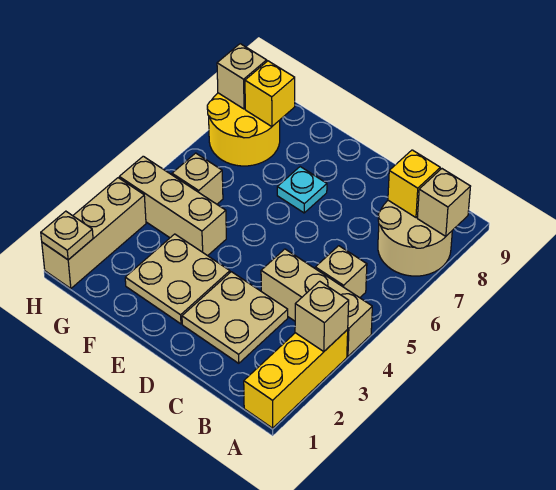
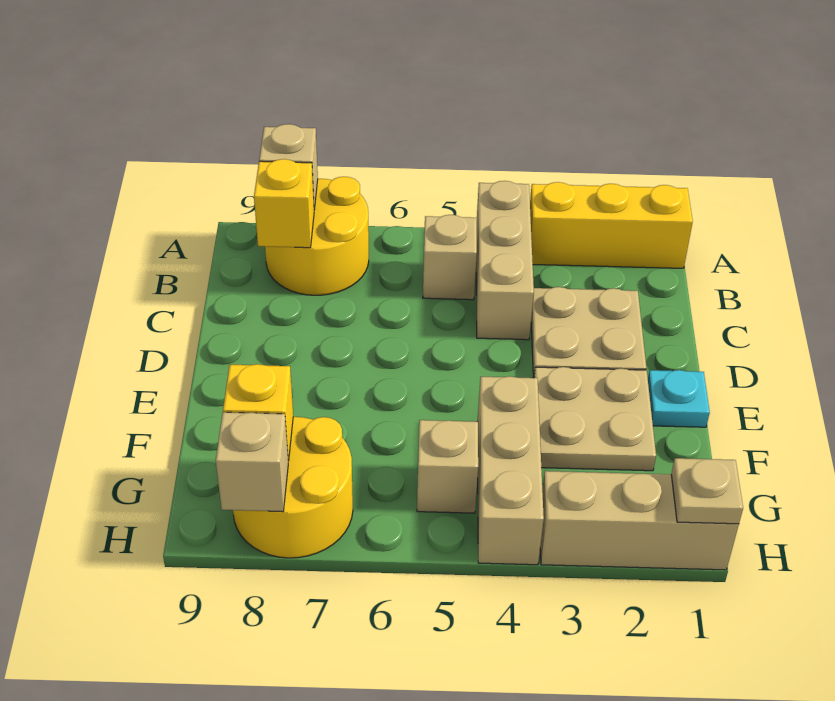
tan 1x1 brick [295,281,349,352] -> none
tan 2x2 round brick [378,200,452,276] -> yellow 2x2 round brick [265,177,369,295]
cyan 1x1 plate [277,167,327,213] -> cyan 1x1 plate moved to [648,370,710,427]

